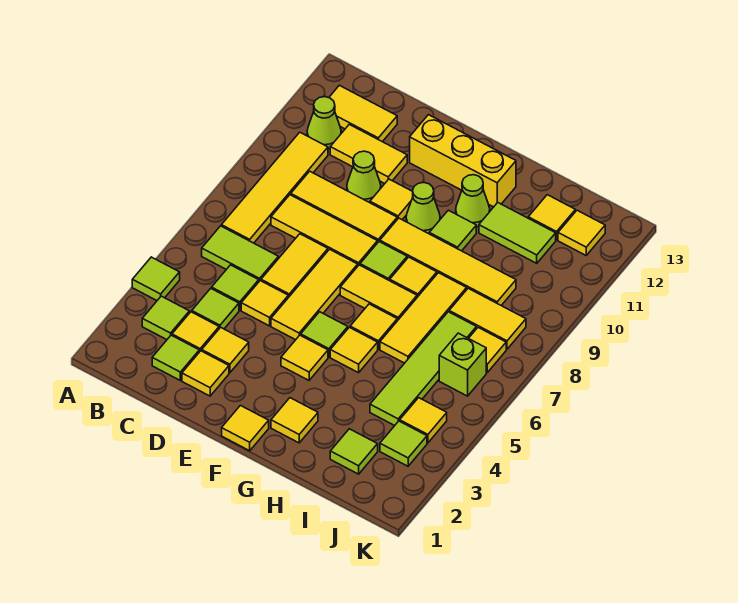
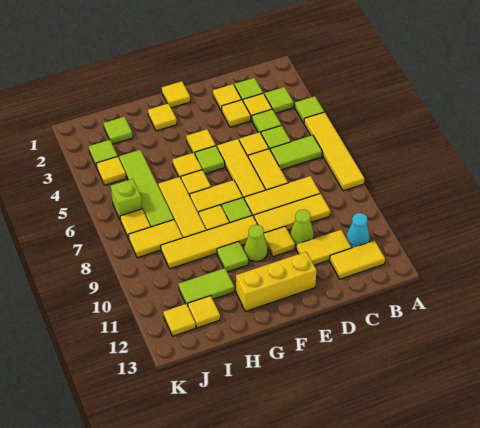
yellow 1x4 tile [221,132,328,243] -> yellow 1x4 tile moved to [304,112,364,191]
lime 1x1 cone [307,97,341,149] -> cyan 1x1 cone [346,213,370,248]
lime 1x1 cone [456,175,490,227] -> none

